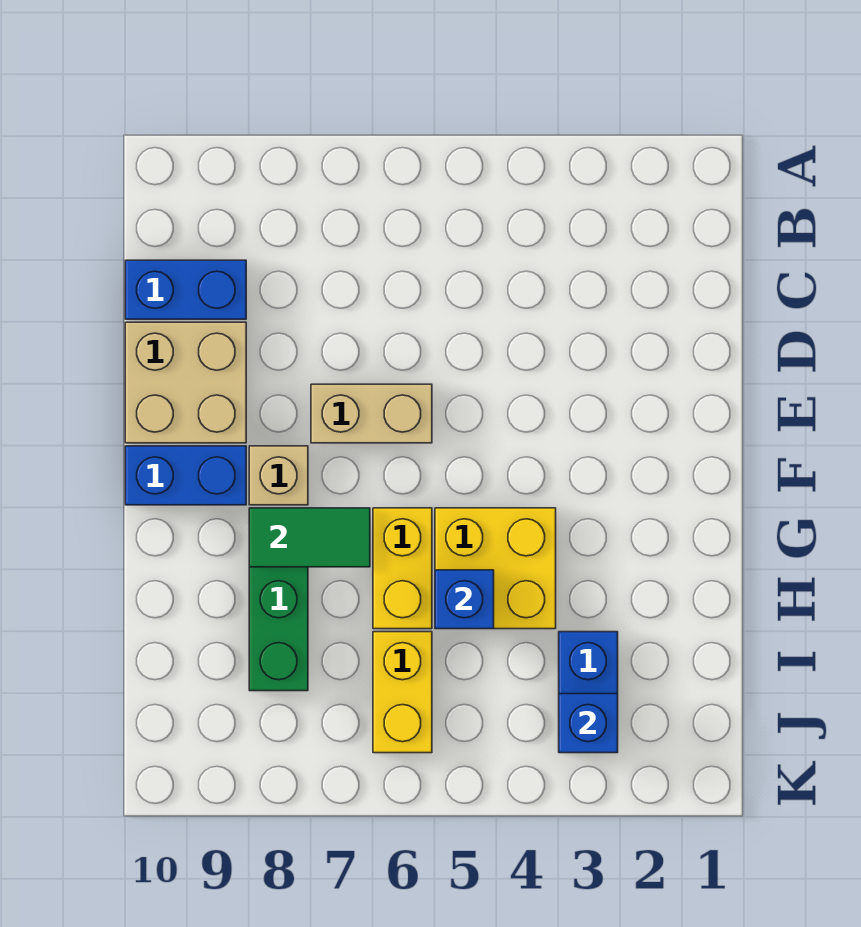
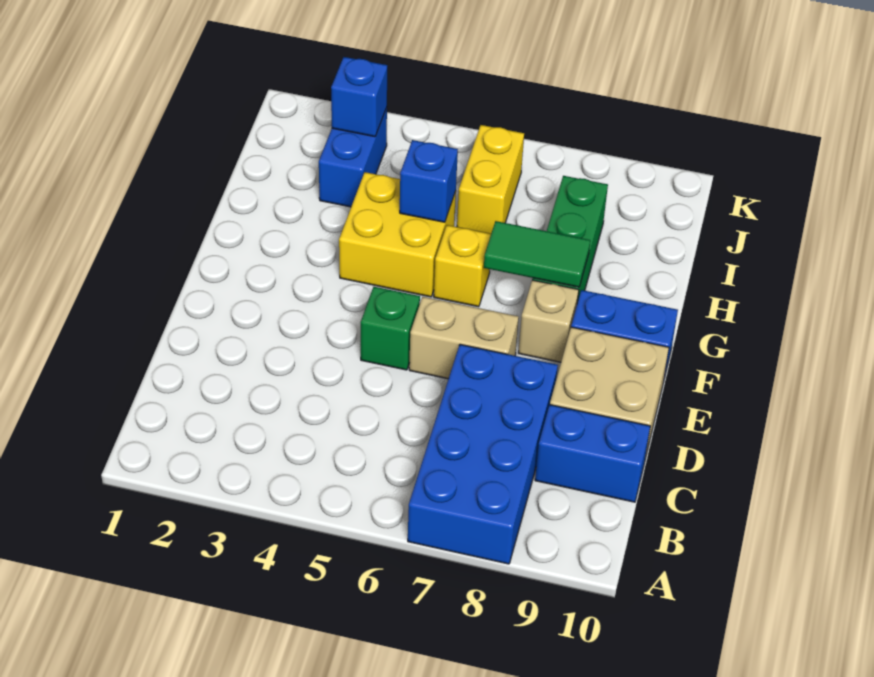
none -> blue 2x4 brick [408,344,558,564]
none -> green 1x1 brick [361,287,420,370]
yellow 1x2 brick [373,508,432,629] -> yellow 1x1 brick [434,225,491,307]

